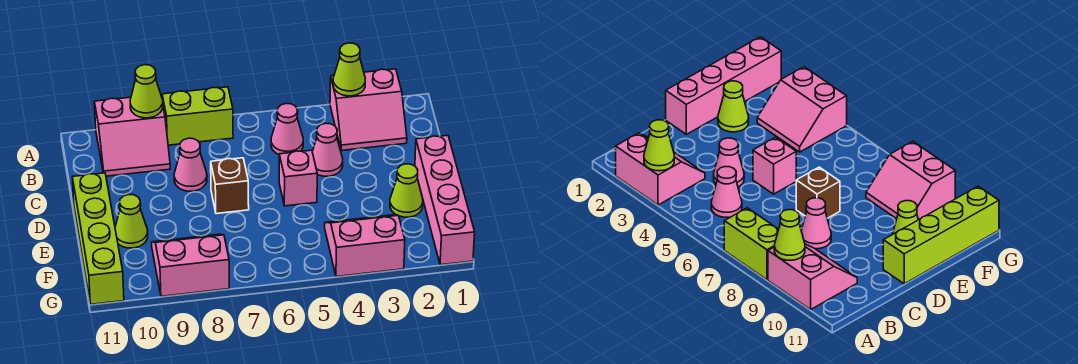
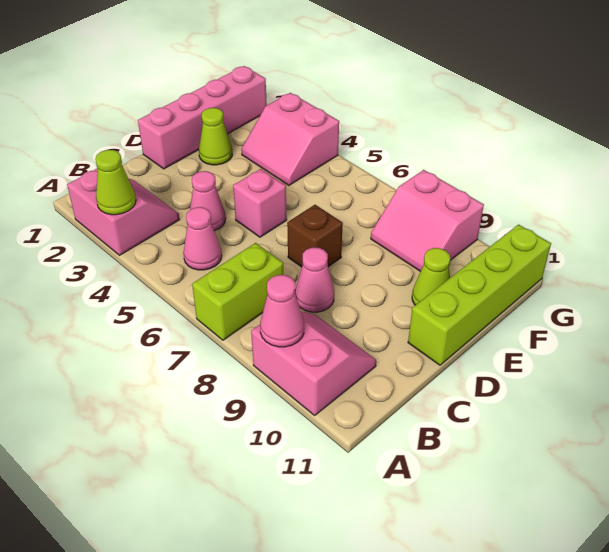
lime 1x2 brick [162,87,233,145] -> lime 1x2 brick turned to [192,243,283,340]
lime 1x1 cone [130,65,163,118] -> pink 1x1 cone [260,275,304,347]

